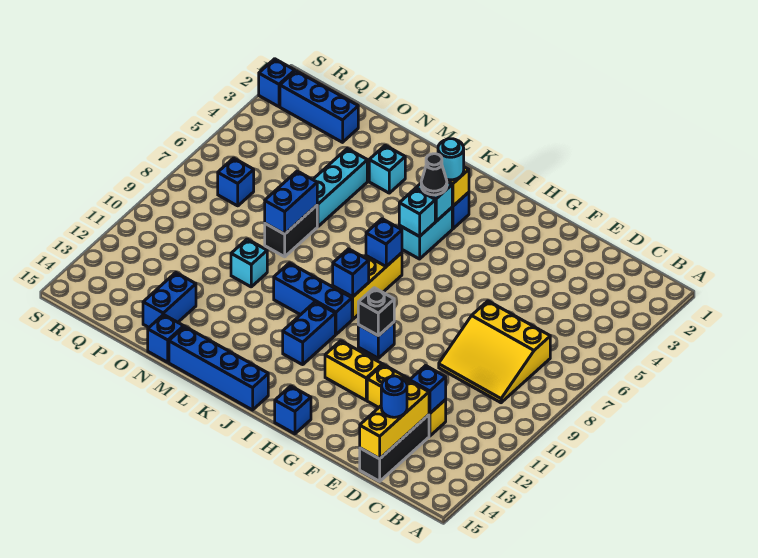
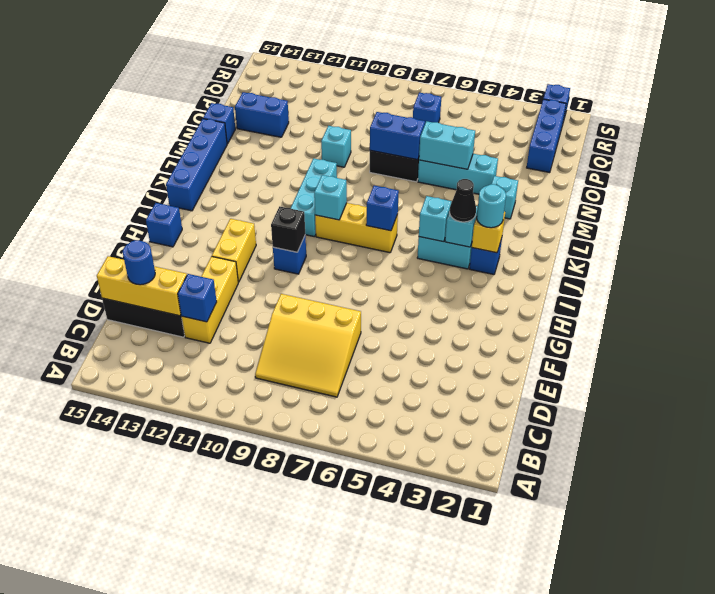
yellow 3x3 slope [439,301,550,403] -> yellow 3x3 slope turned to [255,294,361,397]
blue 1x1 brick [333,249,369,297] -> cyan 1x1 brick [314,175,347,220]
blue 1x3 brick [274,263,352,334] -> cyan 1x3 brick [291,158,337,237]
blue 1x2 brick [283,302,335,365] -> none
none -> cyan 1x2 brick [419,121,475,169]

